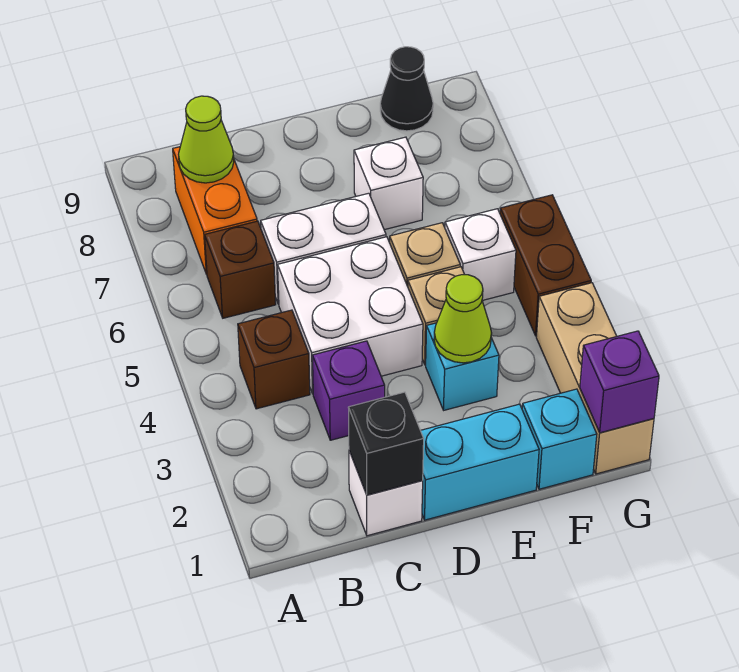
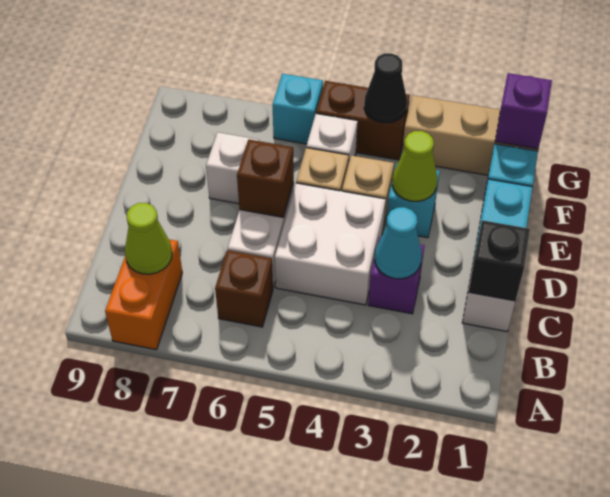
brown 1x1 brick [238,310,310,409] -> brown 1x1 brick moved to [237,139,294,218]
orange 1x2 brick [173,147,257,274] -> orange 1x2 brick turned to [105,239,182,350]
none -> cyan 1x1 cone [375,207,422,279]
black 1x1 cone [380,47,433,131] -> black 1x1 cone moved to [364,53,407,123]
none -> cyan 1x1 brick [272,74,323,144]

